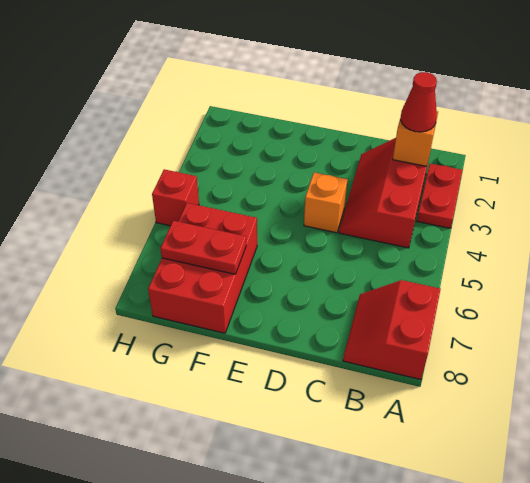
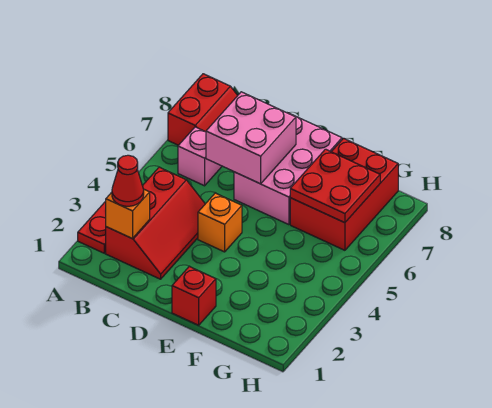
none -> pink 1x1 brick [178,127,222,186]
none -> pink 2x2 brick [206,92,296,184]
none -> pink 2x3 brick [234,113,342,225]
red 1x2 plate [160,221,246,274] -> red 2x2 plate [290,149,380,223]
red 1x1 brick [152,169,199,226] -> red 1x1 brick moved to [172,267,216,325]

